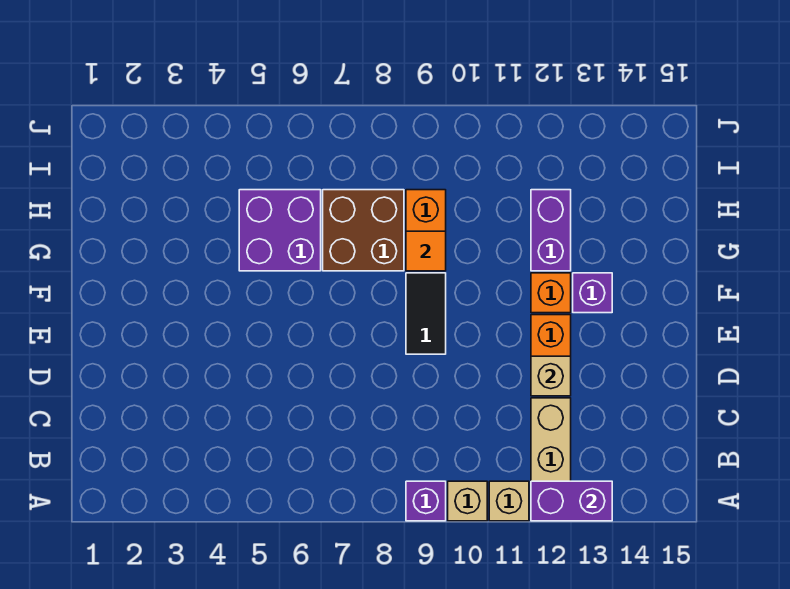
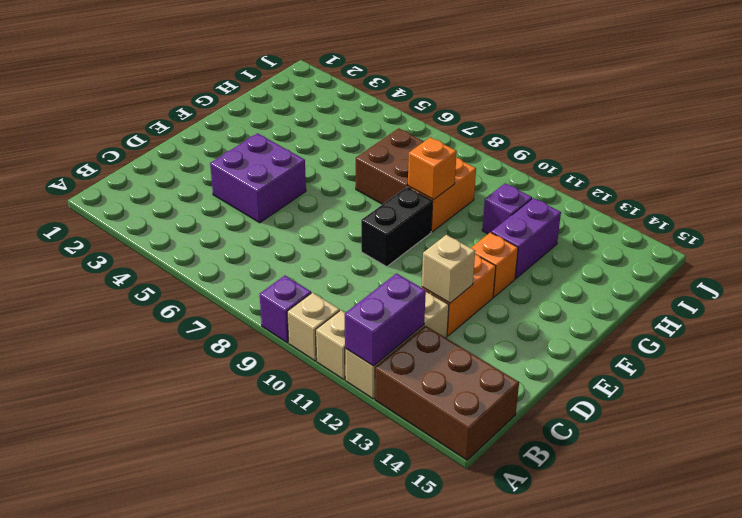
purple 1x2 brick [531,481,612,521] -> purple 1x2 brick turned to [345,273,426,366]
none -> brown 2x3 brick [375,326,519,460]
black 1x2 tile [406,273,446,354] -> black 1x2 brick [361,187,433,267]
purple 1x1 brick [573,273,612,313] -> purple 1x1 brick moved to [482,183,532,234]
purple 2x2 brick [239,190,321,271] -> purple 2x2 brick moved to [210,133,306,223]
orange 1x1 tile [406,231,446,271] -> orange 1x1 brick [408,137,457,200]

